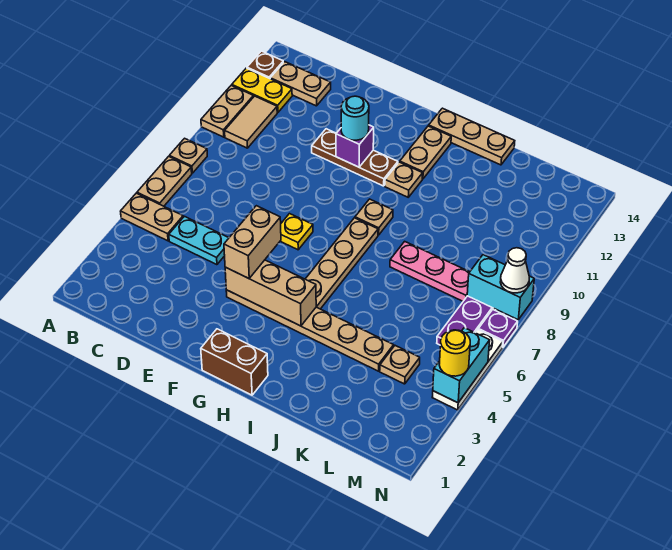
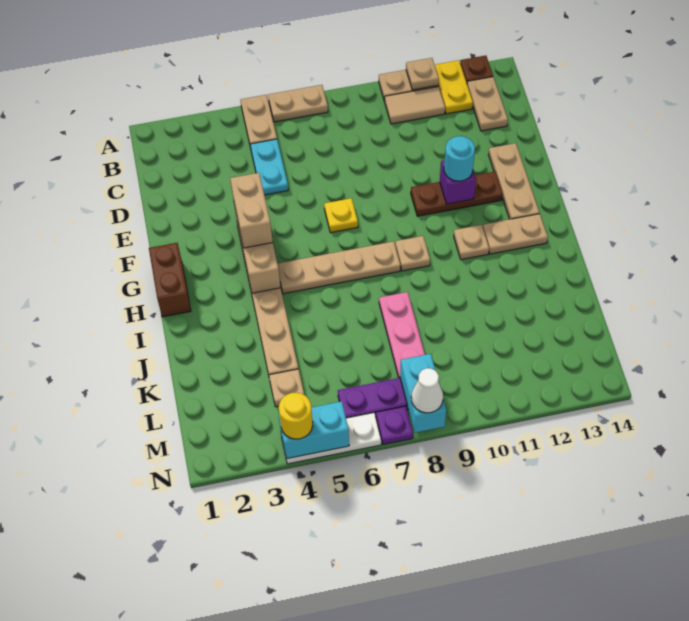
tan 1x1 plate [169,138,207,173] -> tan 1x1 plate moved to [406,58,439,90]
brown 1x3 plate [312,129,398,186] -> brown 1x3 plate turned to [411,172,503,216]
tan 1x2 brick [224,206,281,278] -> tan 1x2 brick turned to [230,173,273,248]
tan 1x3 plate [429,108,515,165] -> tan 1x3 plate moved to [488,143,539,219]

